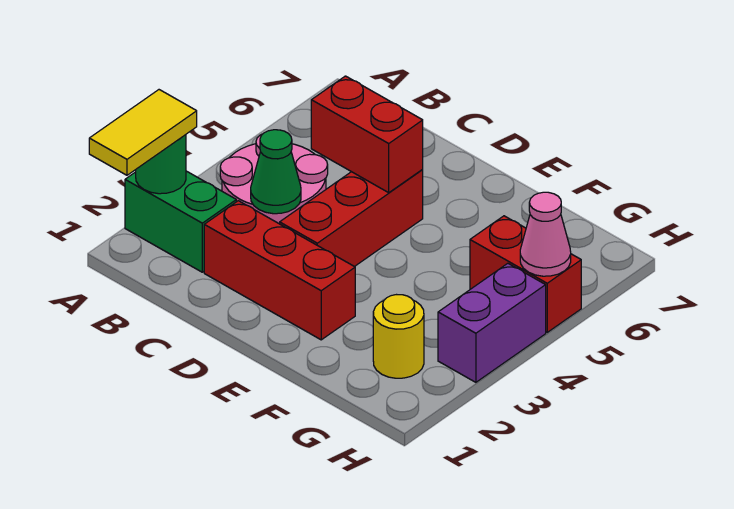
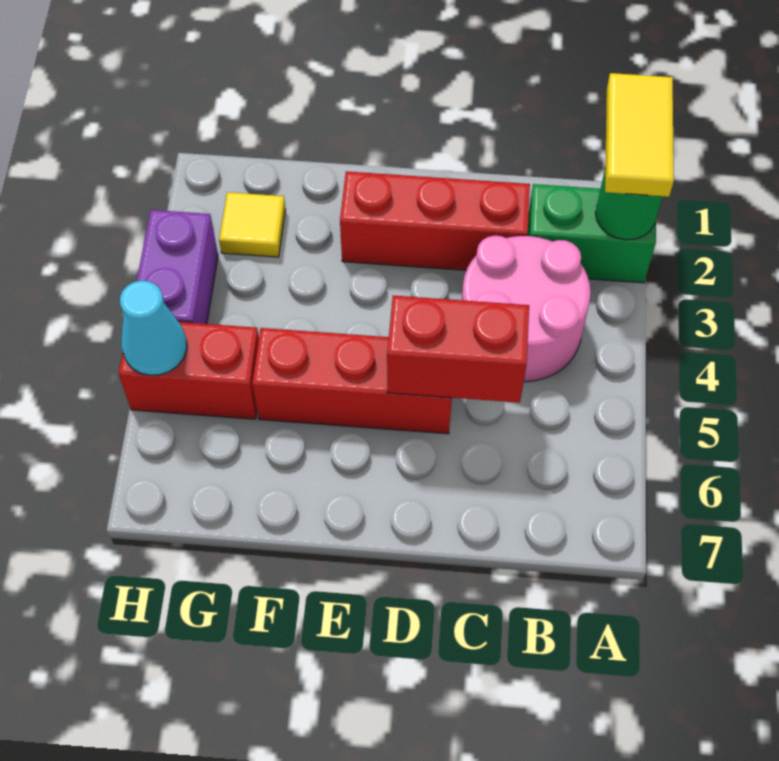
green 1x1 cone [251,130,301,214] -> none
red 1x3 brick [280,170,423,267] -> red 1x3 brick turned to [252,328,452,434]
yellow 1x1 round brick [373,295,424,378] -> yellow 1x1 tile [219,192,286,257]
pink 1x1 cone [520,192,571,276] -> cyan 1x1 cone [120,281,187,375]

